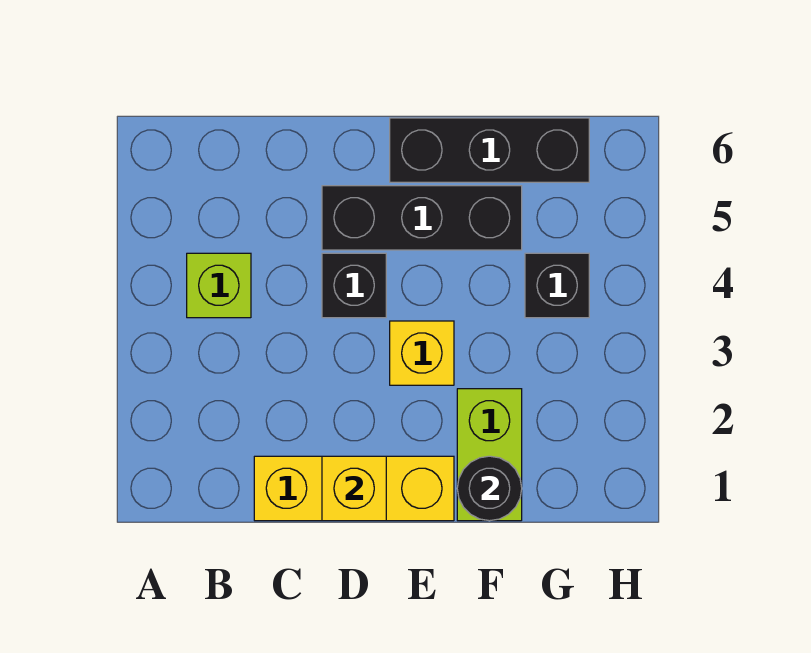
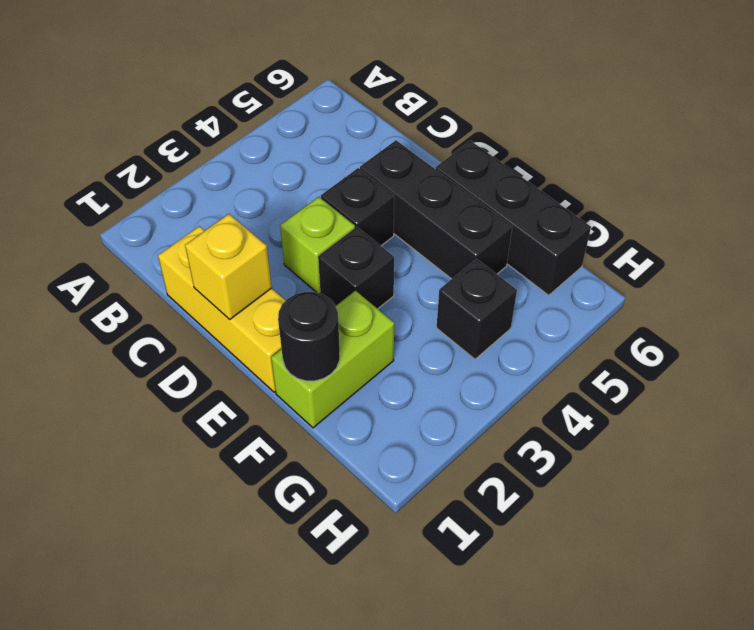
lime 1x1 brick [187,253,251,318] -> lime 1x1 brick moved to [280,197,355,294]
yellow 1x1 brick [390,321,454,385] -> black 1x1 brick [318,227,394,309]

